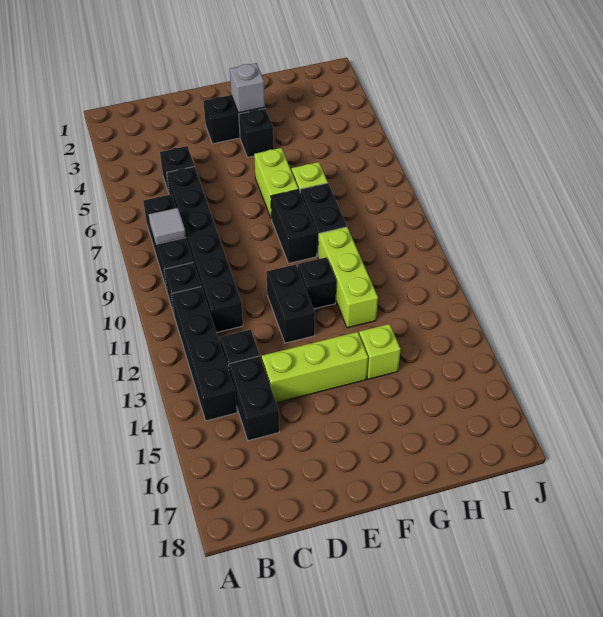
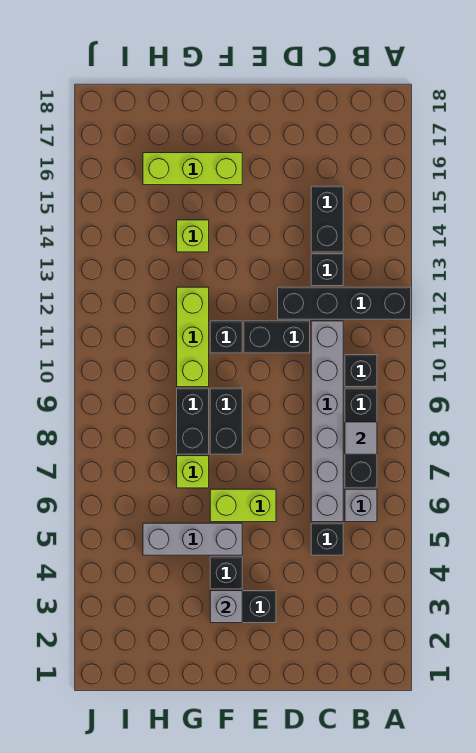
none -> grey 1x1 brick [345,489,377,522]
black 1x4 brick [171,287,237,421] -> black 1x4 brick turned to [278,287,411,319]
black 1x6 brick [167,167,243,332] -> grey 1x6 brick [311,321,343,522]
lime 1x3 brick [262,332,368,403] -> lime 1x3 brick moved to [143,153,242,185]
black 1x2 brick [266,265,315,343] -> black 1x2 brick turned to [244,321,310,353]
none -> grey 1x3 brick [143,523,242,555]
lime 1x2 brick [254,148,298,218] -> lime 1x2 brick turned to [210,489,276,522]

